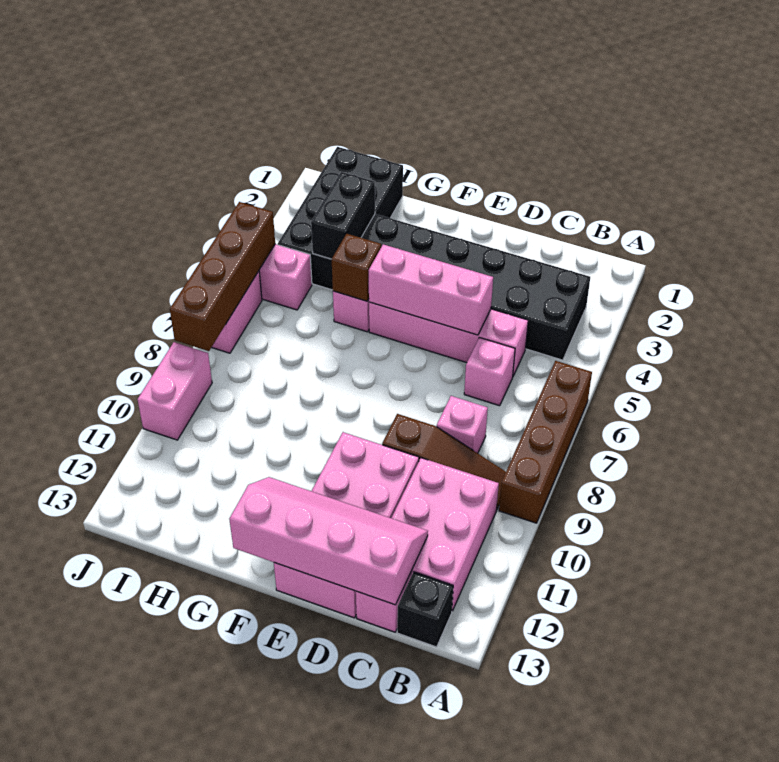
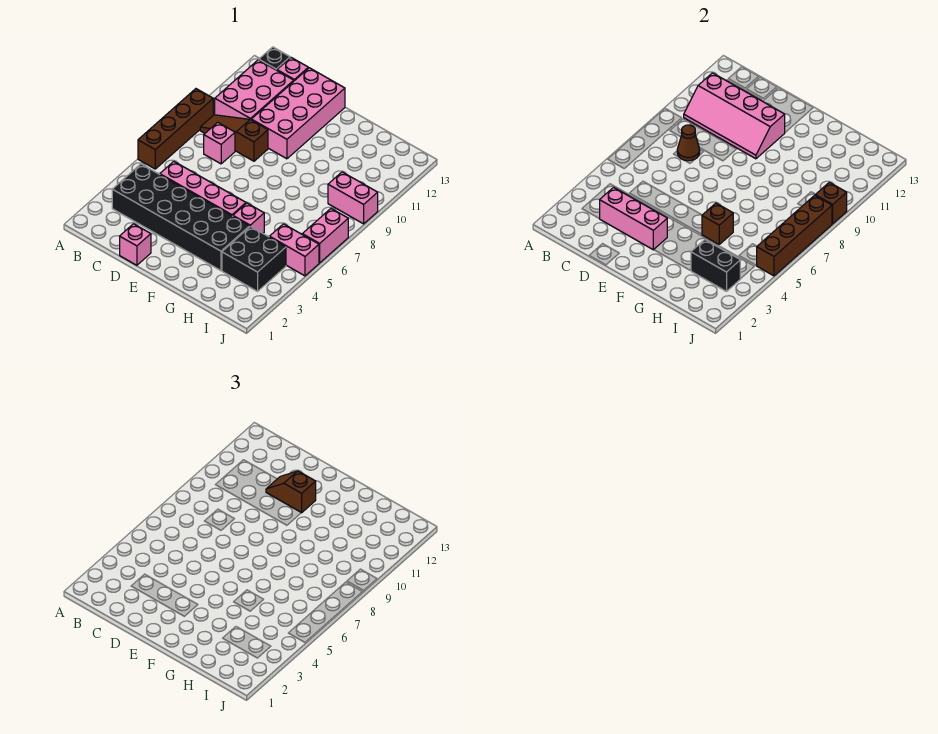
pink 1x1 brick [464,337,515,406] -> pink 1x1 brick moved to [120,224,151,265]
none -> brown 1x1 cone [677,125,700,161]
pink 2x4 slope [229,477,428,605] -> pink 2x4 slope moved to [684,73,785,159]
pink 1x3 brick [369,244,493,335] -> pink 1x3 brick moved to [600,187,667,250]
none -> brown 1x2 slope [266,471,316,513]
black 2x4 brick [278,147,403,290] -> black 2x2 brick [222,226,286,291]
black 1x2 brick [311,172,375,259] -> black 1x2 brick turned to [691,240,740,291]
pink 1x2 brick [138,342,212,440] -> pink 1x2 brick turned to [328,172,378,224]
none -> brown 1x1 brick [815,182,847,224]

